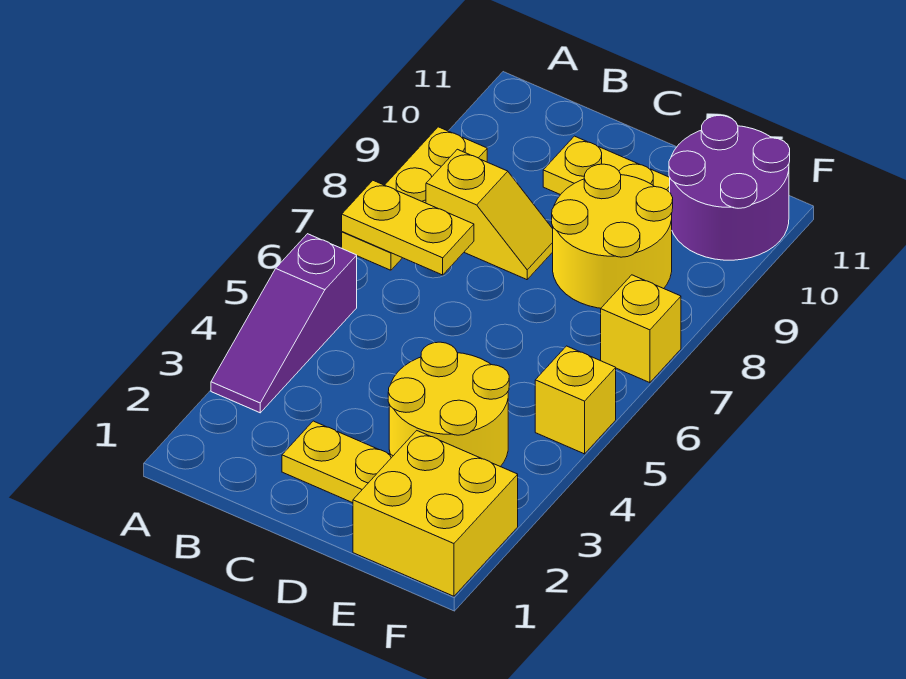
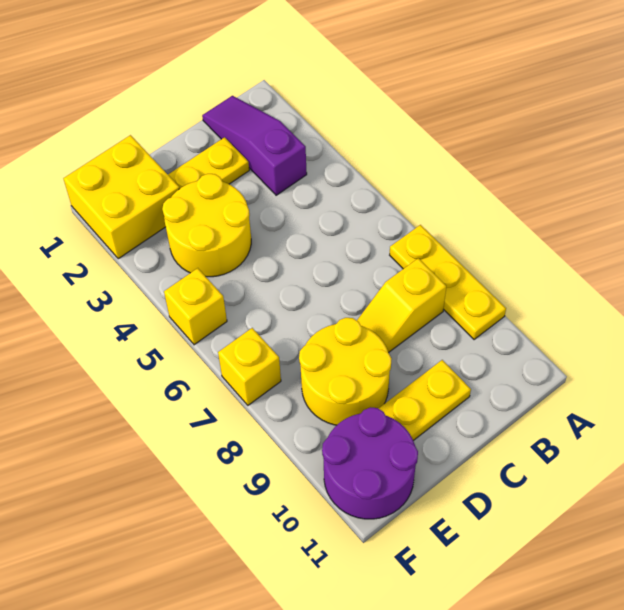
purple 1x3 slope [211,234,357,413] -> purple 1x3 slope moved to [202,96,307,195]
yellow 1x2 plate [342,181,474,275] -> none

